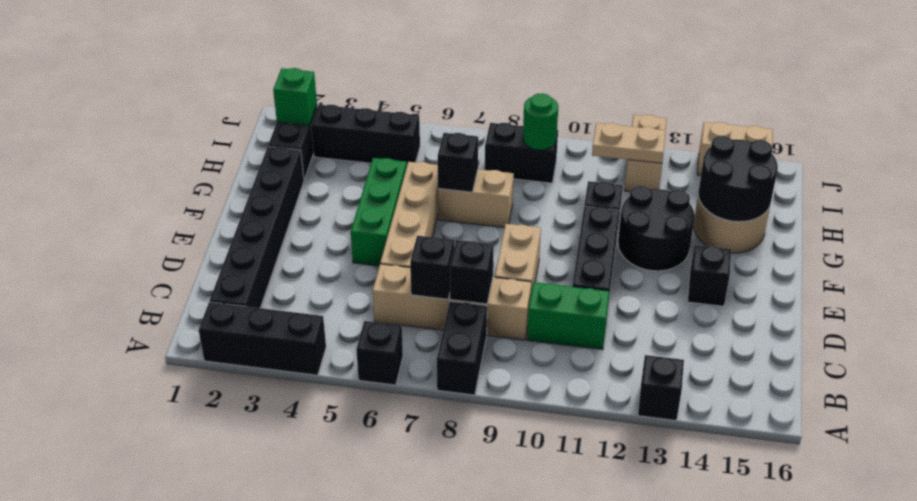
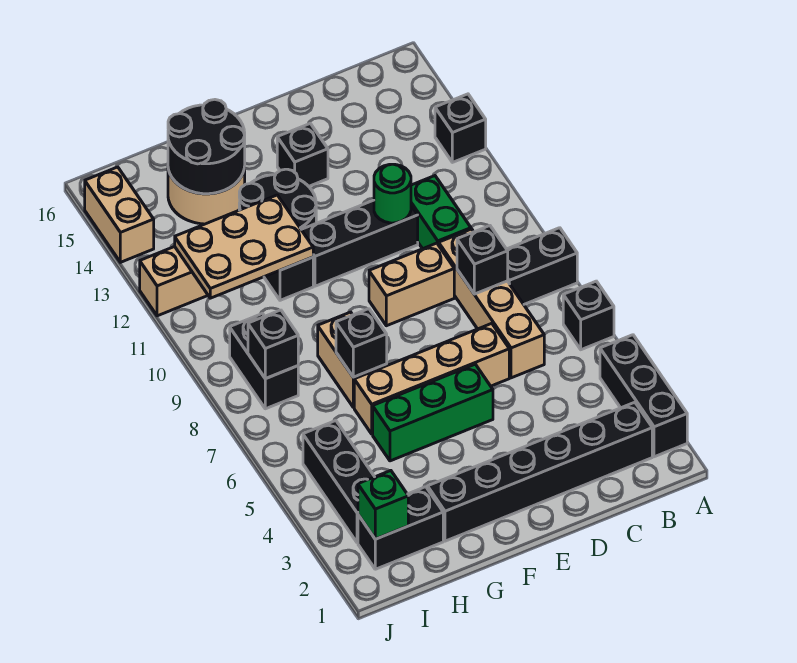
black 1x1 brick [410,236,454,299] -> black 1x1 brick moved to [248,310,298,379]
green 1x1 round brick [523,93,558,150] -> green 1x1 round brick moved to [374,164,411,223]
tan 1x2 plate [592,123,666,163] -> tan 2x3 plate [175,195,313,298]

